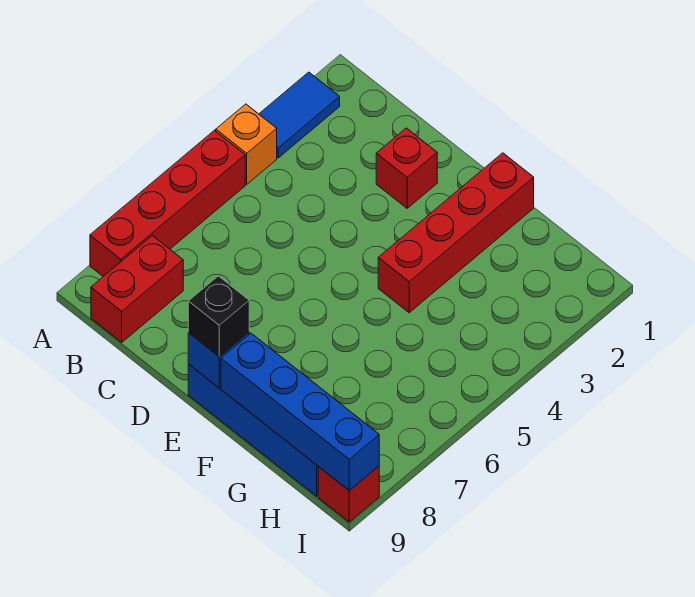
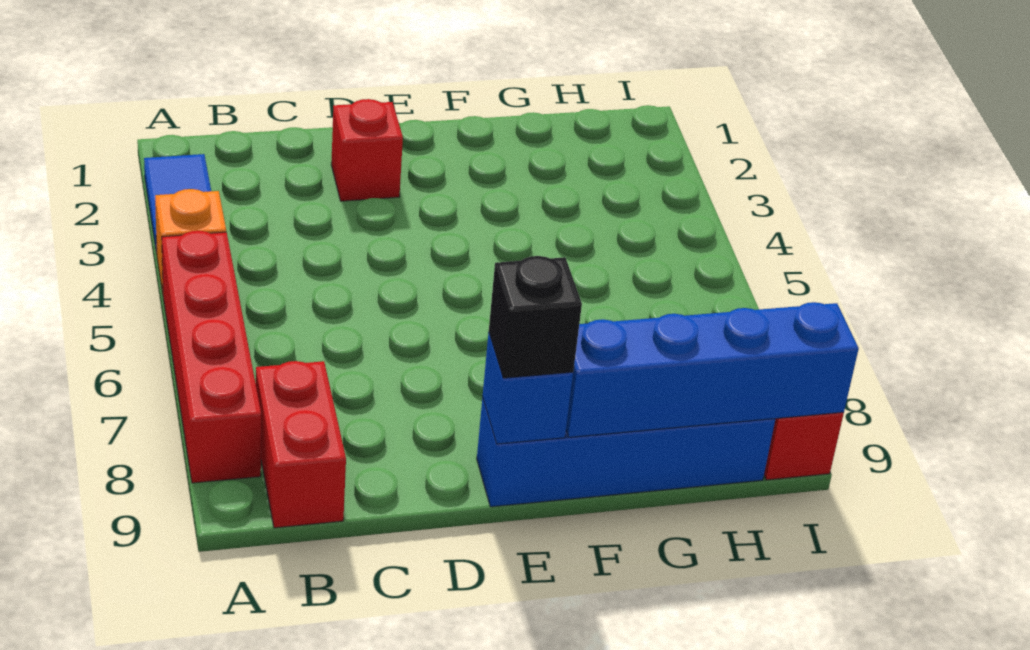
red 1x4 brick [378,153,534,313] -> none

